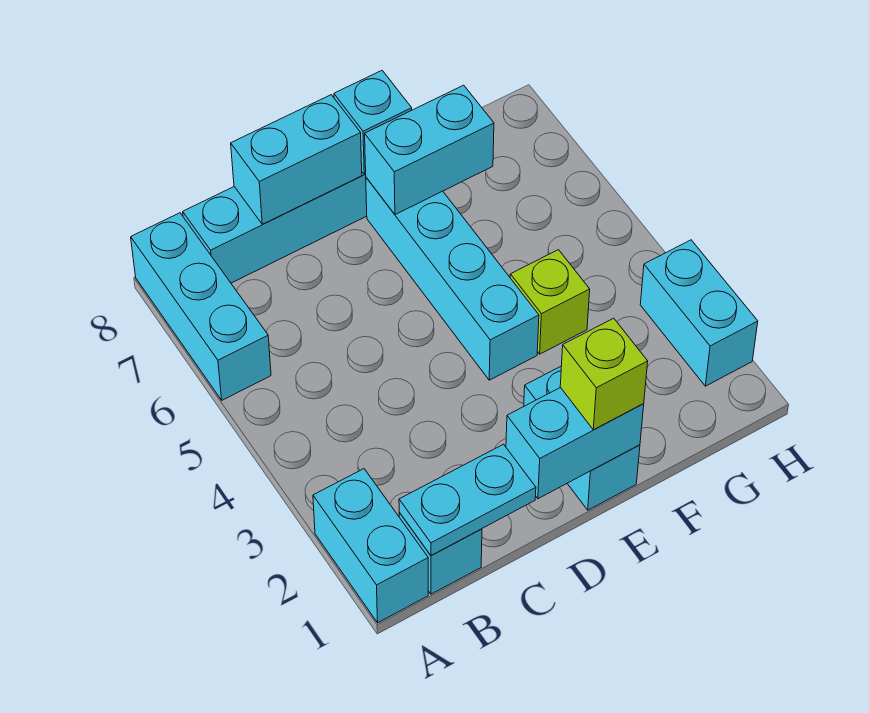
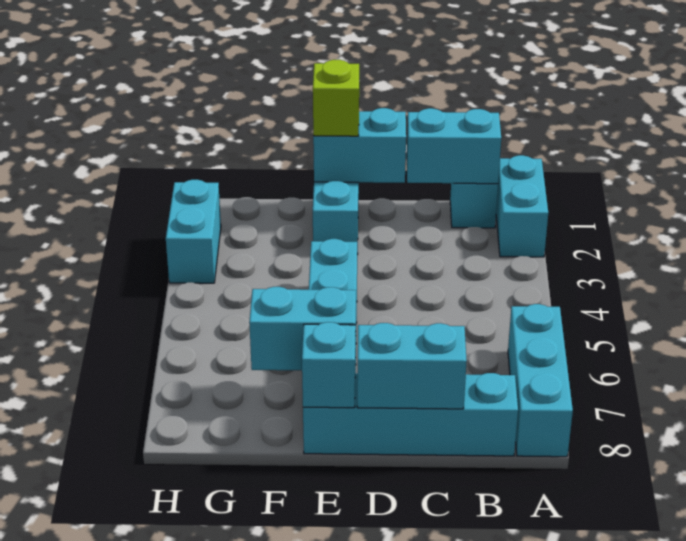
cyan 1x2 plate [399,444,536,555] -> cyan 1x2 brick [407,108,501,184]
lime 1x1 brick [510,250,590,354] -> none

